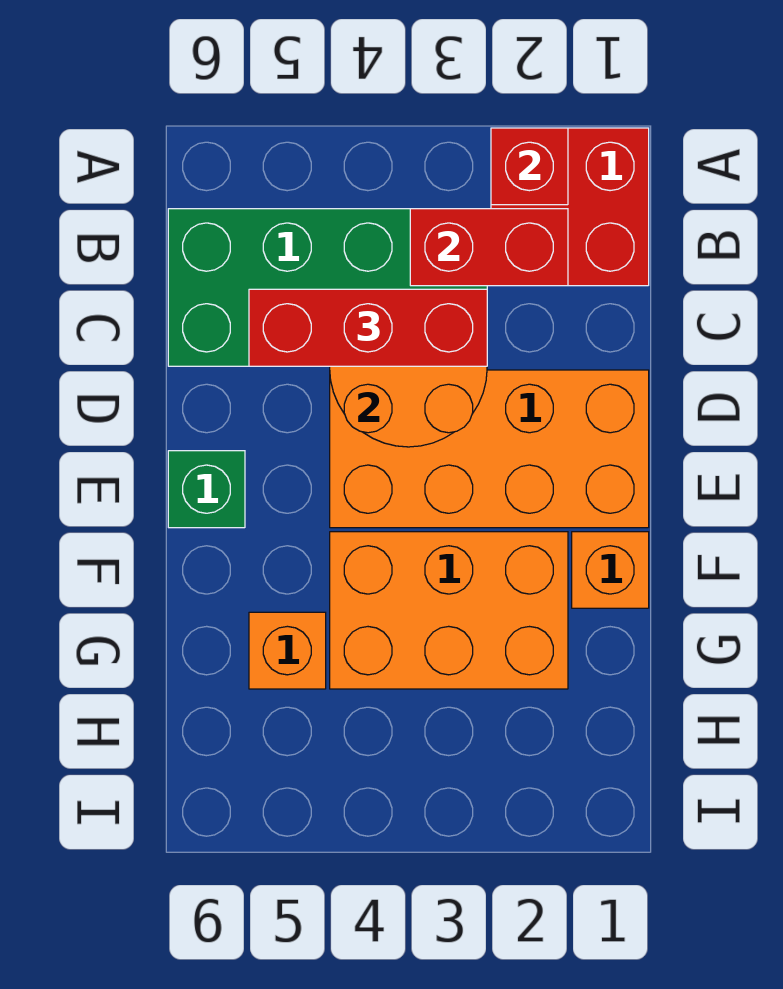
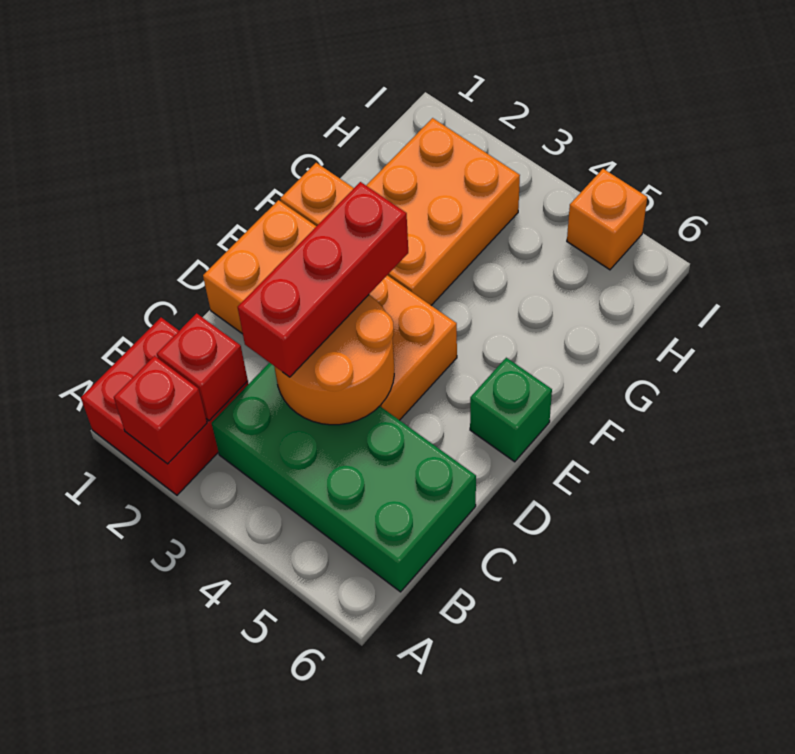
red 1x2 brick [410,209,568,286] -> red 1x1 brick [157,313,248,421]
red 1x3 brick [249,289,487,366] -> red 1x3 brick turned to [238,182,408,377]
orange 2x3 brick [330,532,568,689] -> orange 2x3 brick turned to [366,118,520,305]
orange 1x1 brick [249,612,326,689] -> orange 1x1 brick moved to [567,169,647,270]

